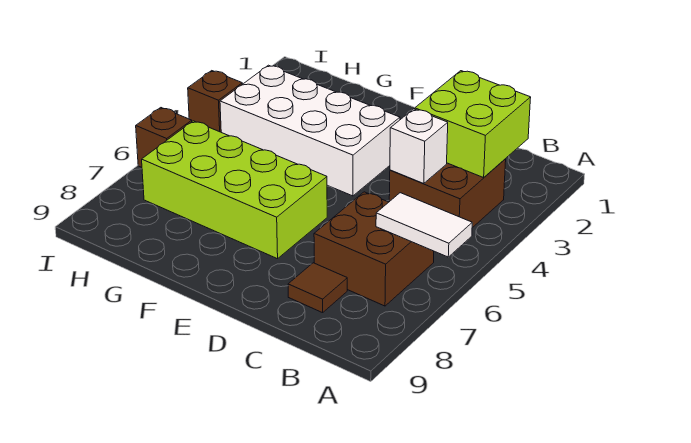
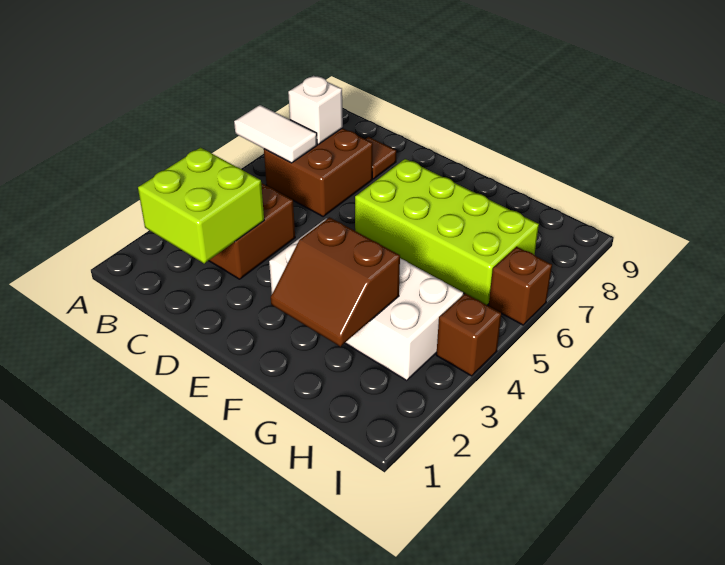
white 1x1 brick [390,109,448,183] -> white 1x1 brick moved to [288,76,343,144]
none -> brown 2x2 slope [271,217,400,346]

